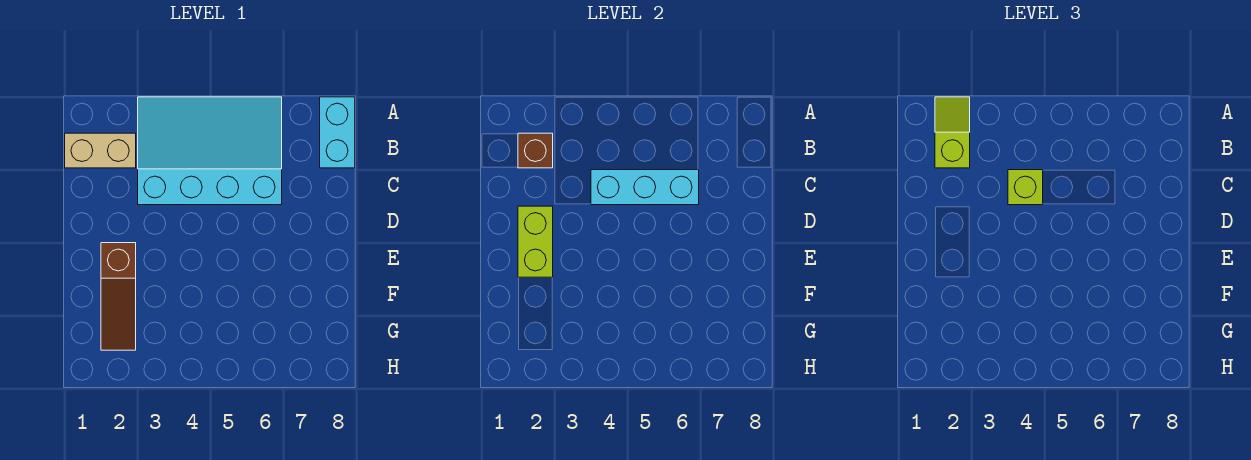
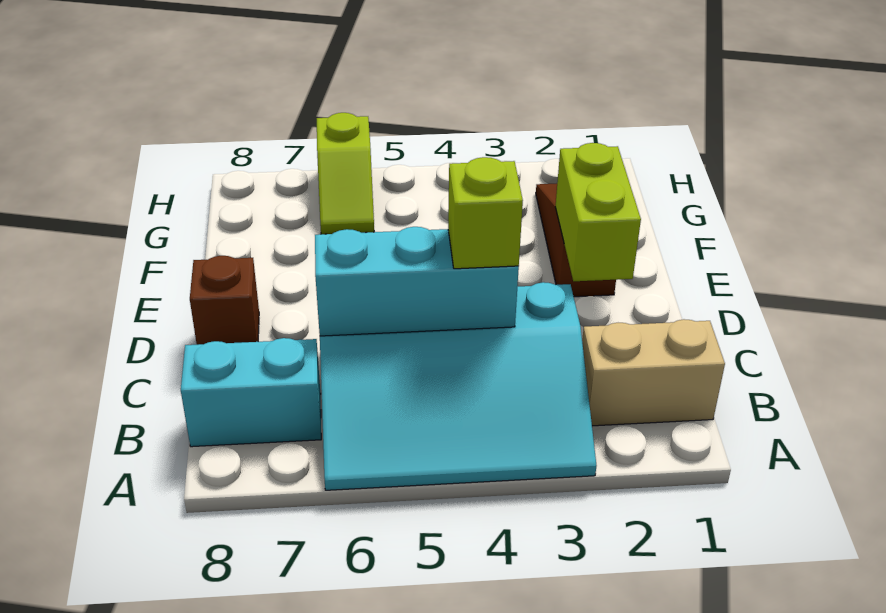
lime 1x2 slope [935,97,970,168] -> lime 1x2 slope moved to [317,113,374,234]
cyan 1x2 brick [320,97,355,168] -> cyan 1x2 brick turned to [181,338,321,447]
brown 1x1 brick [518,133,553,168] -> brown 1x1 brick moved to [190,256,259,345]

